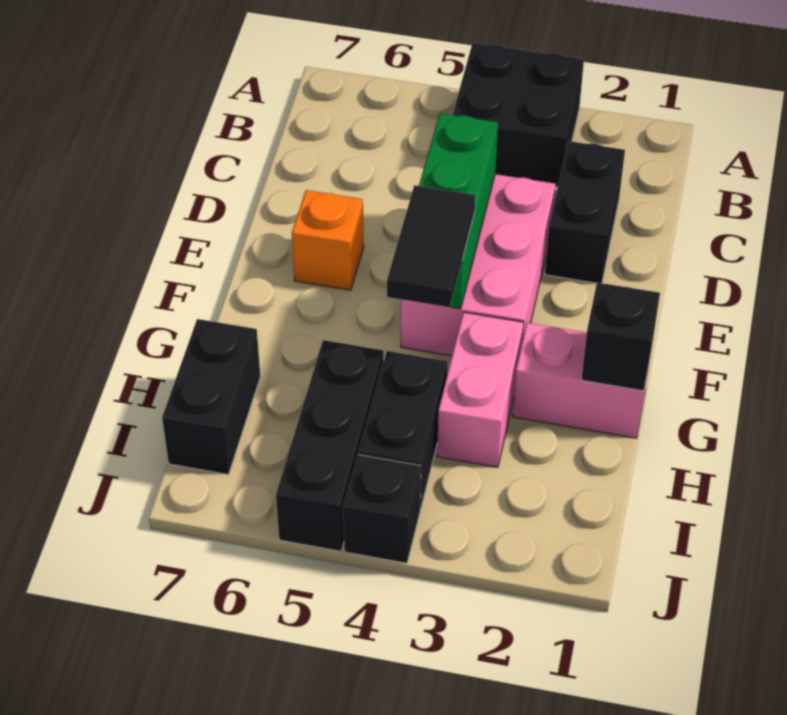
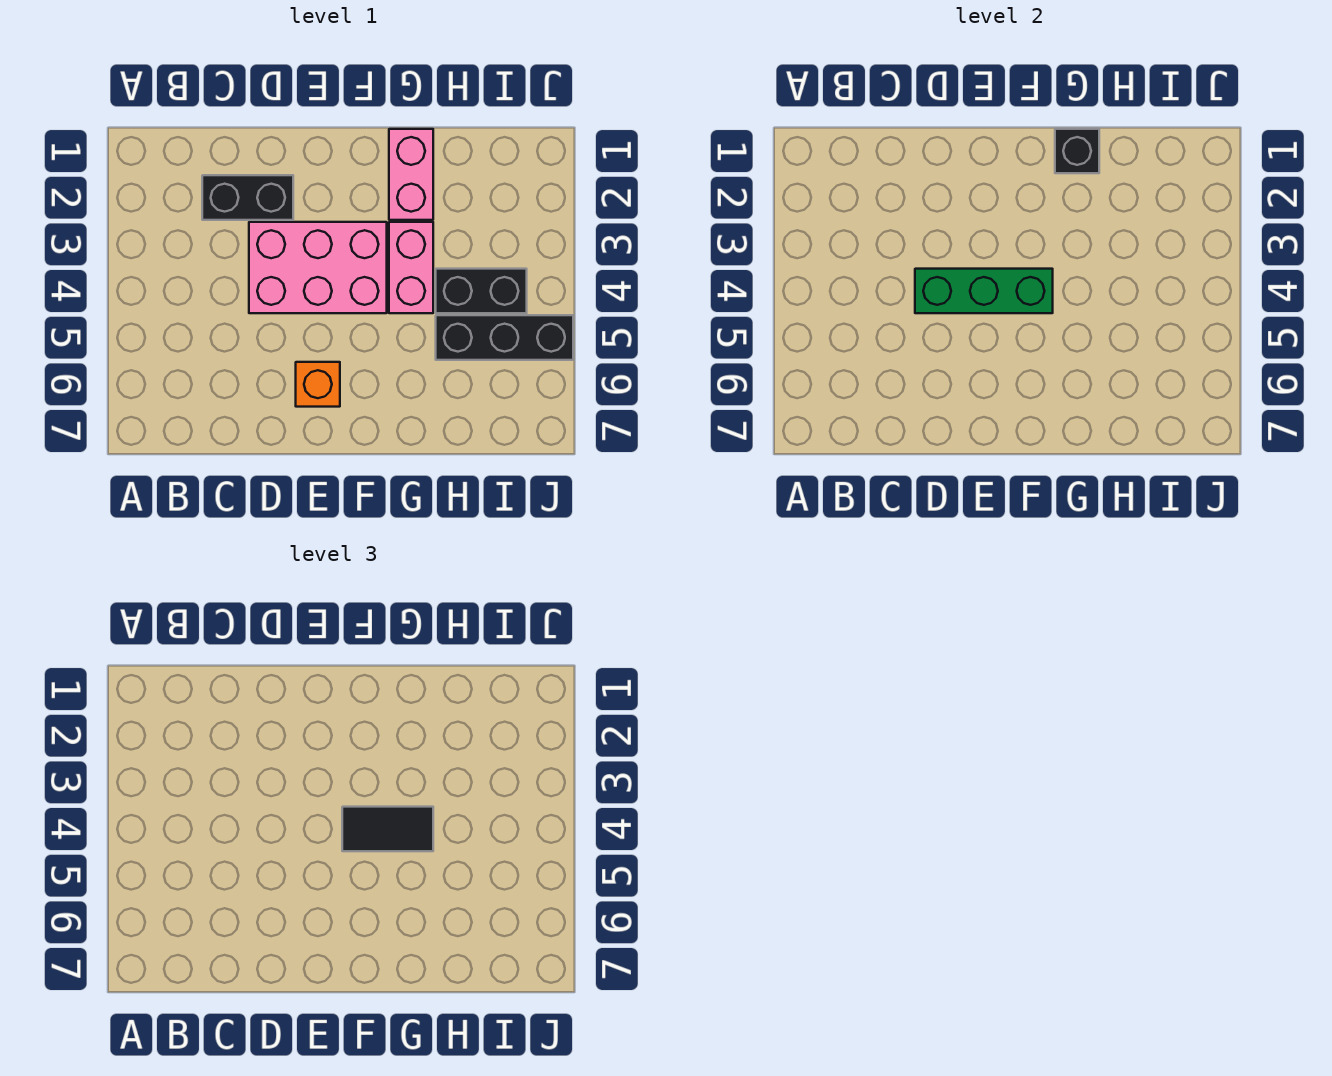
black 2x2 brick [452,43,584,187] -> none
pink 1x2 brick [437,312,524,467] -> pink 1x2 brick turned to [389,222,433,313]
black 1x2 brick [162,319,261,475] -> none
black 1x1 brick [343,455,421,563] -> none

